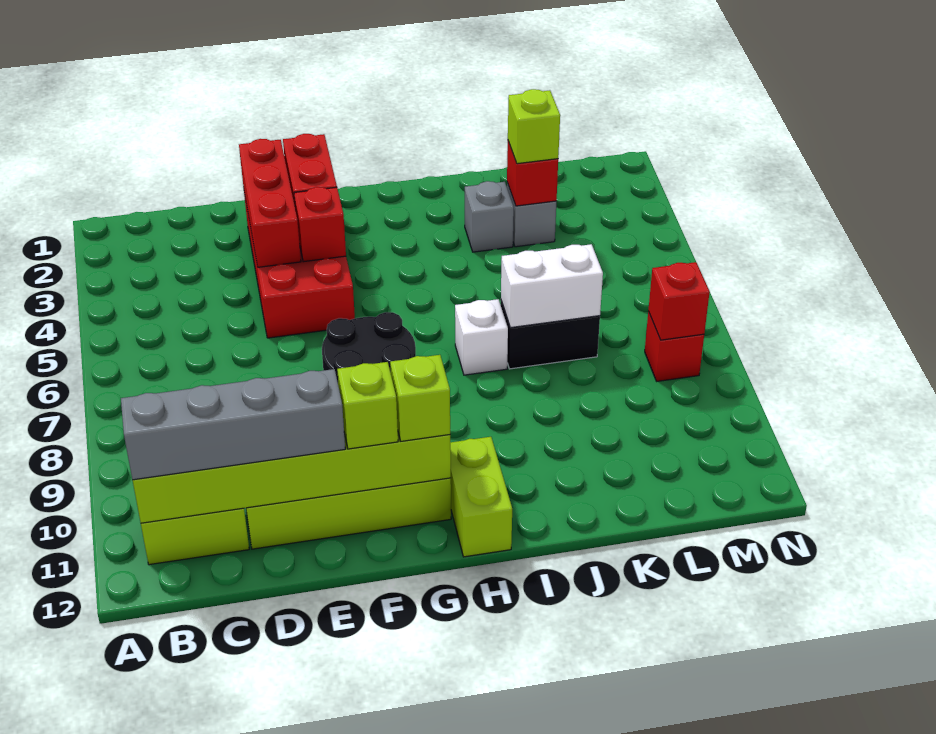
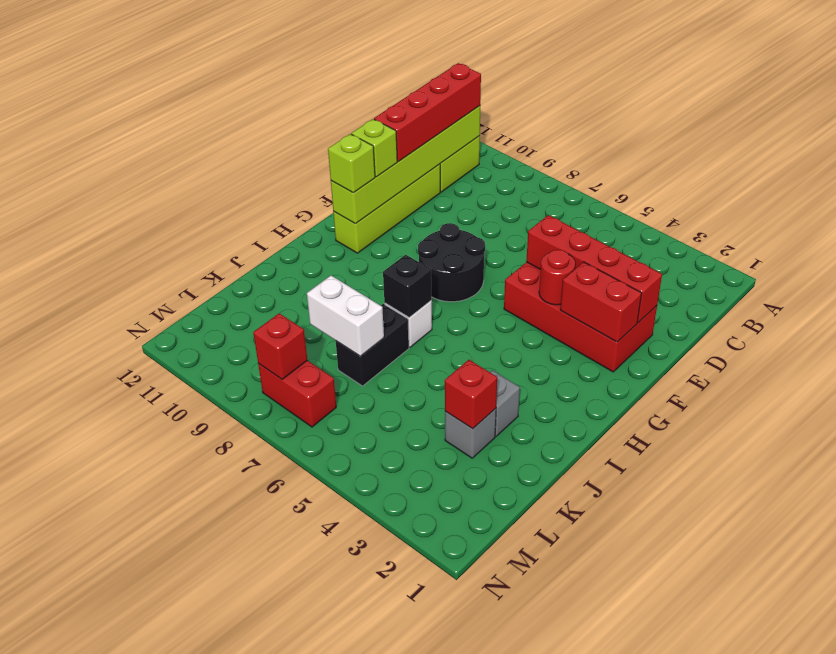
grey 1x4 brick [121,369,345,480] -> red 1x4 brick [374,63,481,162]
red 1x3 brick [239,139,301,267] -> red 1x4 brick [526,215,662,323]
red 1x1 brick [294,187,346,262] -> red 1x1 round brick [539,250,575,305]
lime 1x2 brick [450,437,512,557] -> none
none -> black 1x1 brick [383,255,431,318]
white 1x2 brick [501,244,603,328] -> white 1x2 brick turned to [307,275,384,356]
lime 1x1 brick [508,89,560,164] -> none
red 1x1 brick [645,312,704,381] -> red 1x2 brick [258,361,336,427]

